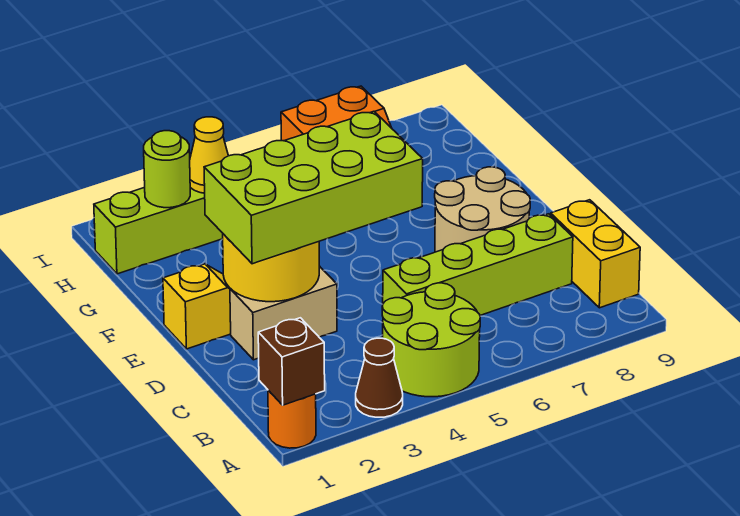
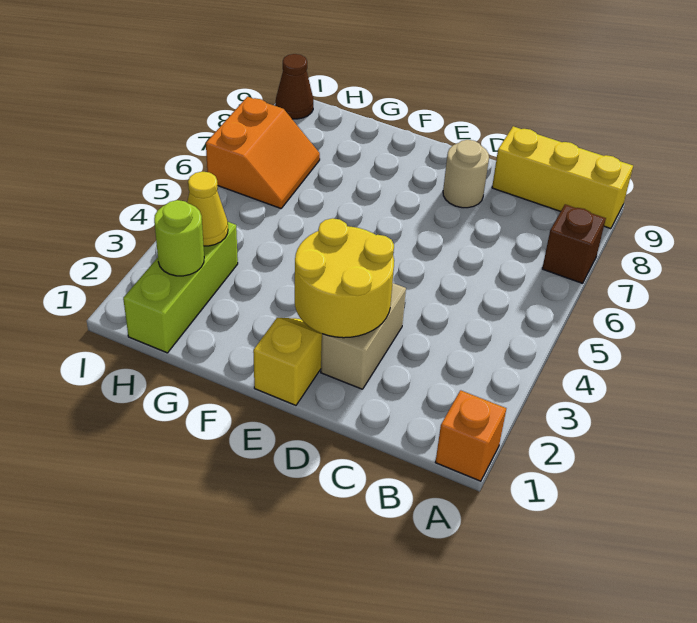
orange 1x1 round brick [268,390,316,448] -> orange 1x1 brick [435,390,506,481]
brown 1x1 brick [258,318,325,405] -> brown 1x1 brick moved to [542,204,606,283]
brown 1x1 cone [356,338,403,417] -> brown 1x1 cone moved to [276,54,313,119]
lime 2x2 round brick [382,283,480,397] -> none
yellow 1x2 brick [551,200,640,308] -> yellow 1x3 brick [492,126,633,229]
lime 1x4 brick [383,214,573,315] -> none
lime 2x4 brick [204,111,423,264] -> none
tan 2x2 round brick [435,167,530,252] -> tan 1x1 round brick [443,140,489,208]

